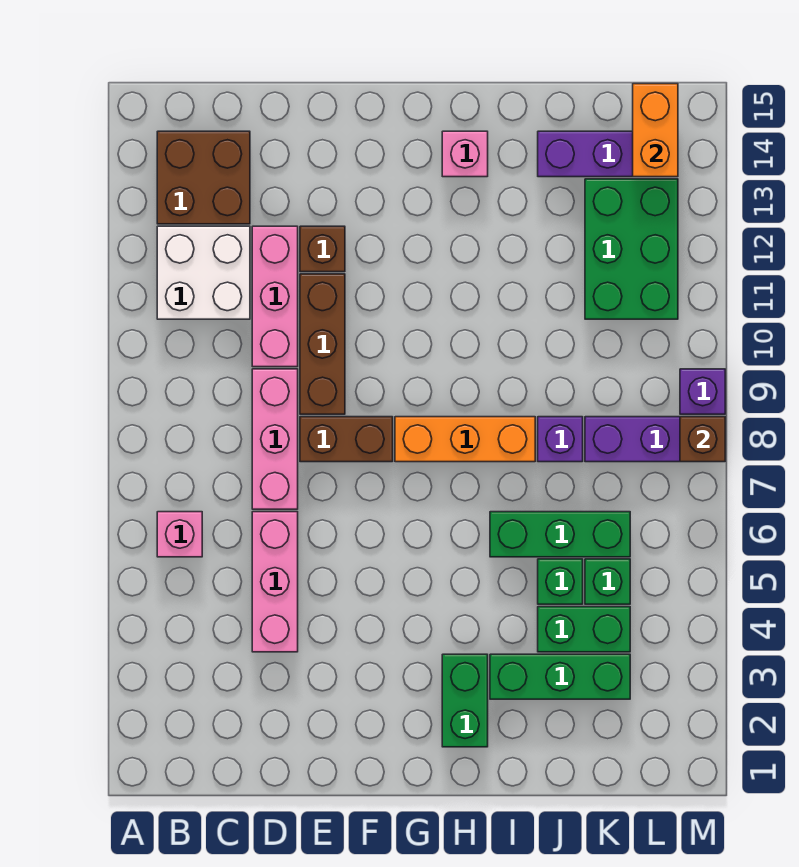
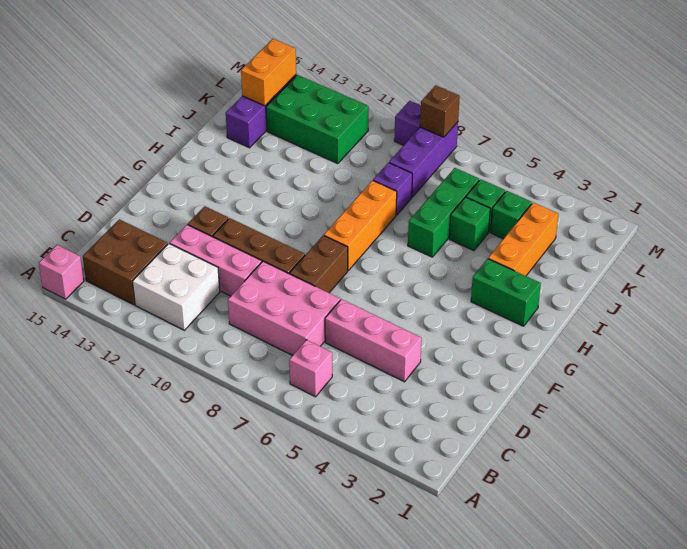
pink 1x3 brick [252,369,298,509] -> pink 2x3 brick [228,261,340,356]
pink 1x1 brick [442,131,488,177] -> pink 1x1 brick moved to [39,245,84,299]
green 1x3 brick [490,654,630,699] -> orange 1x3 brick [488,203,558,276]
green 1x2 brick [538,607,630,652] -> green 1x1 brick [490,191,532,239]
orange 1x2 brick [633,84,678,177] -> orange 1x2 brick turned to [241,39,296,106]

